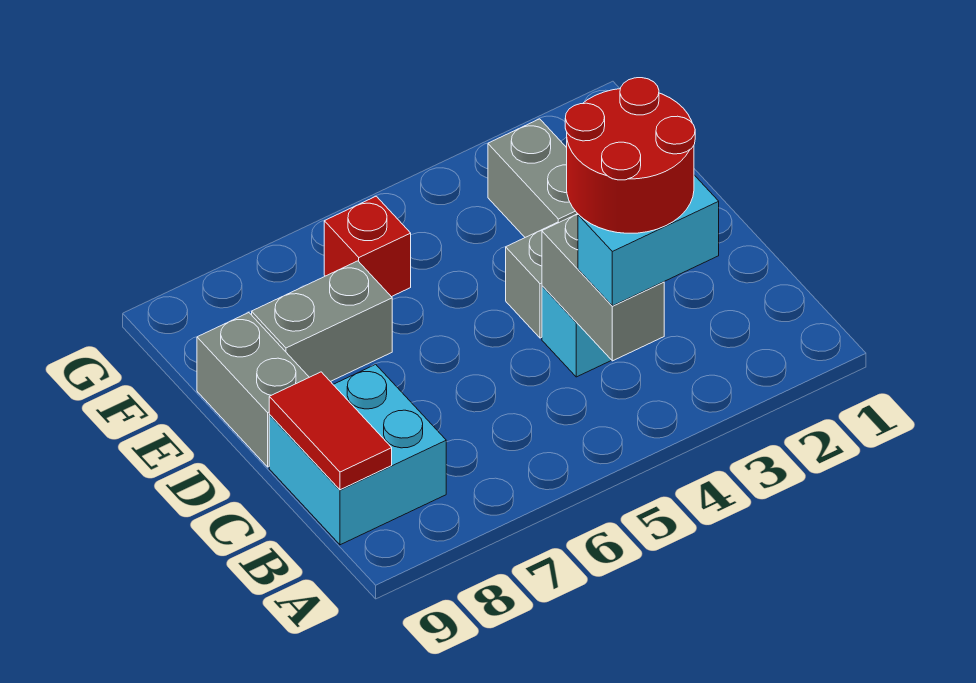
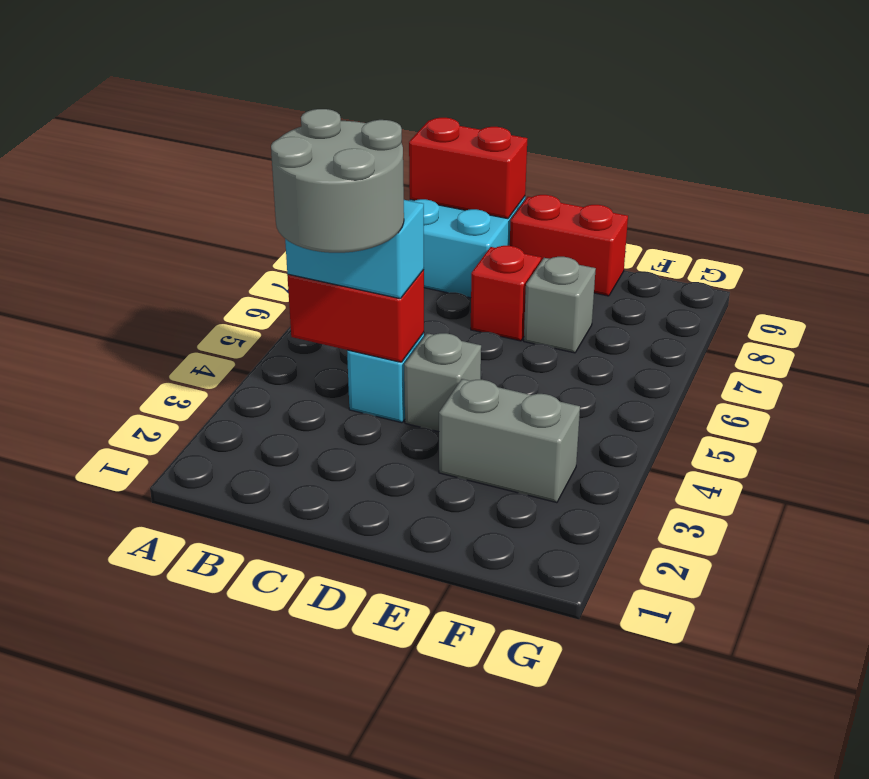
cyan 1x2 brick [578,175,719,306] -> cyan 1x2 brick turned to [285,200,424,299]
red 2x2 round brick [565,78,695,233] -> grey 2x2 round brick [271,109,404,253]
grey 1x2 brick [542,214,664,361] -> red 1x2 brick [287,270,424,362]
red 1x2 tile [269,372,392,490] -> red 1x2 brick [409,118,527,219]
grey 1x2 brick [197,313,309,467] -> red 1x2 brick [510,195,628,296]
grey 1x2 brick [252,261,392,382] -> grey 1x1 brick [524,257,596,353]
red 1x1 brick [324,196,411,297] -> red 1x1 brick moved to [471,246,541,341]

